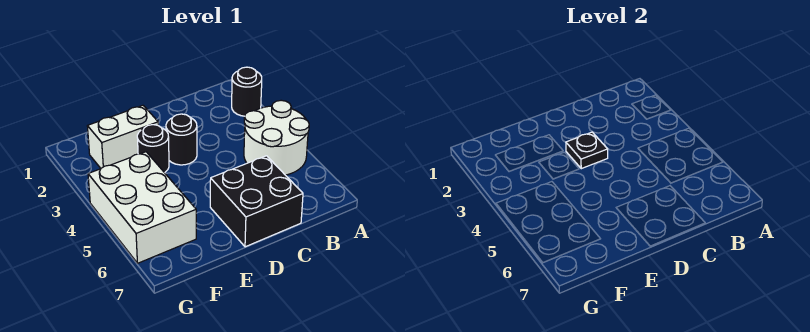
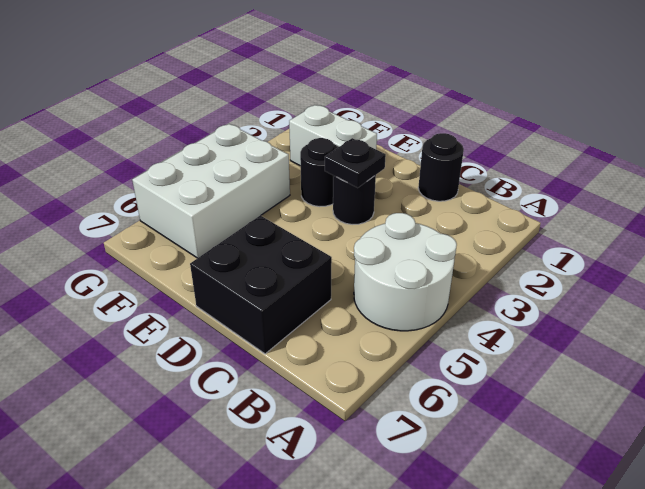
black 1x1 round brick [232,67,262,116] -> black 1x1 round brick moved to [418,133,464,201]

